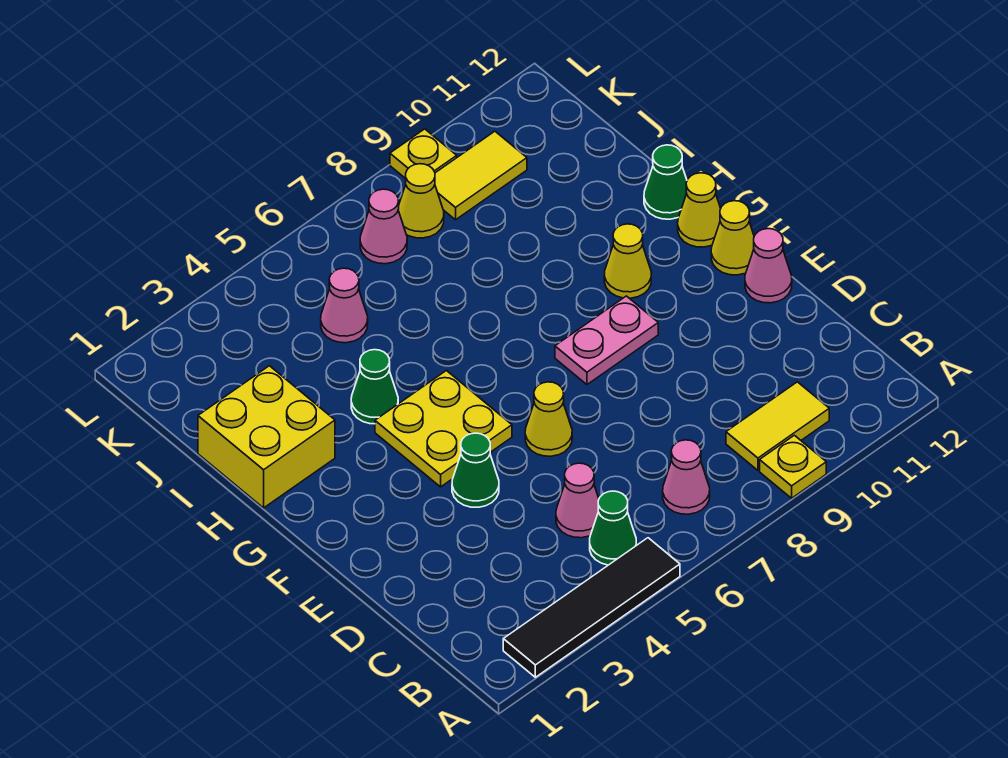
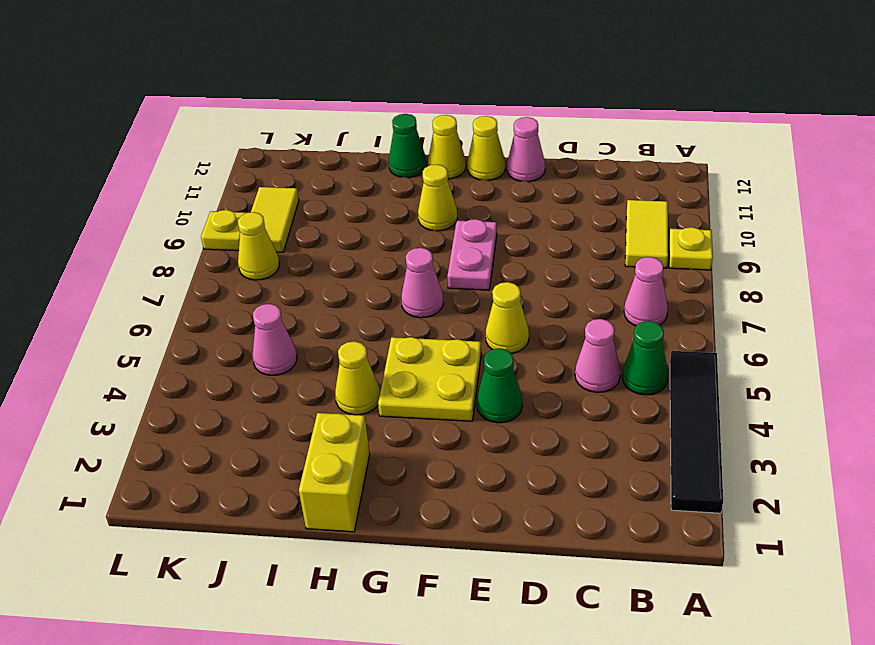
yellow 2x2 brick [198,366,335,508] -> yellow 1x2 brick [299,413,370,532]
green 1x1 cone [351,350,398,424] -> yellow 1x1 cone [335,341,380,415]
pink 1x1 cone [360,189,407,264] -> pink 1x1 cone moved to [401,248,443,318]

